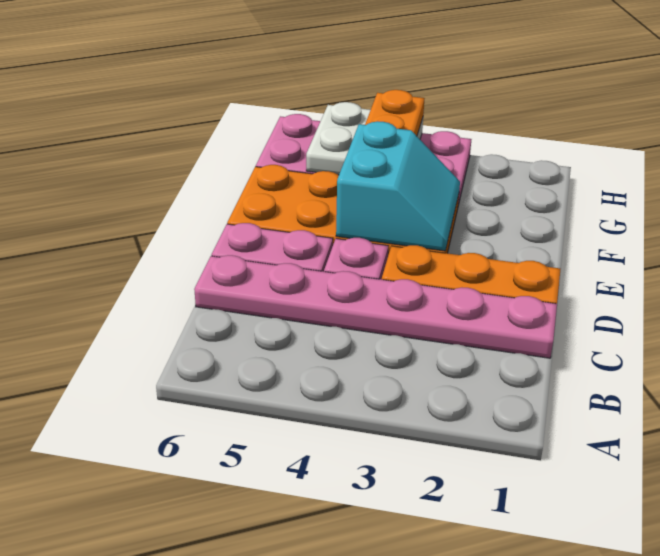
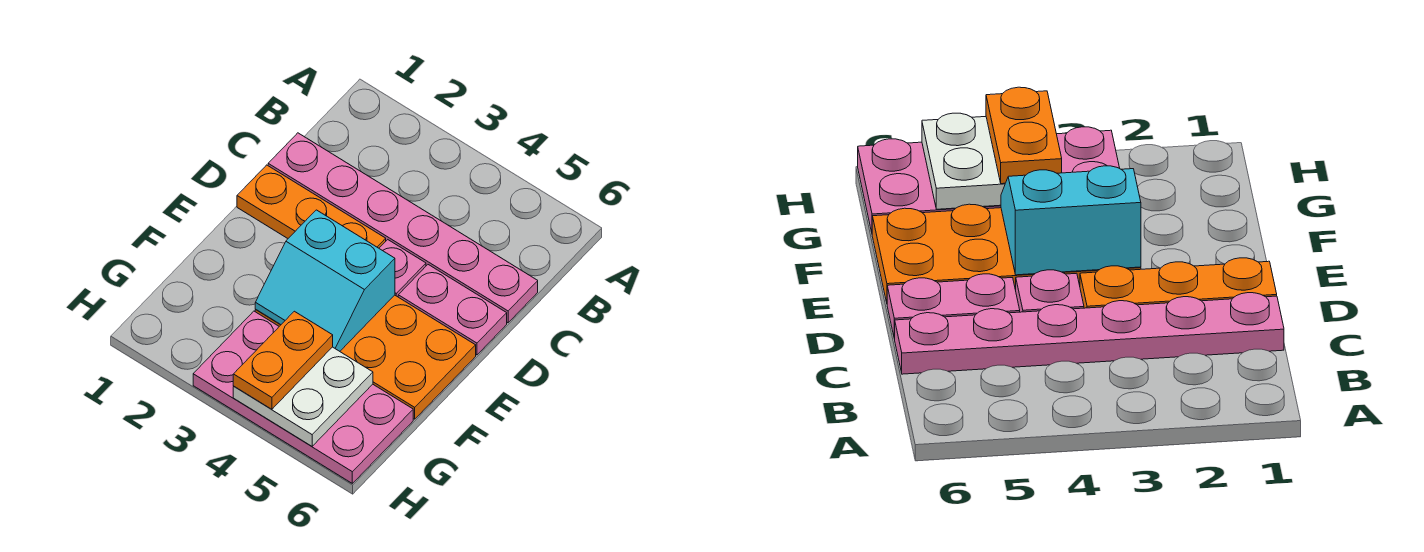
cyan 2x2 slope [336,121,460,251] -> cyan 2x2 slope turned to [255,210,395,351]

